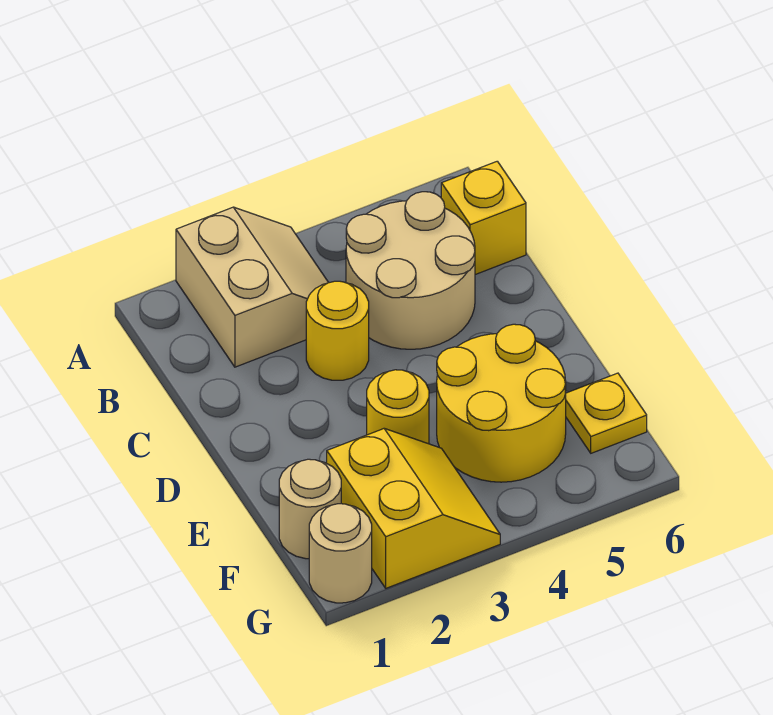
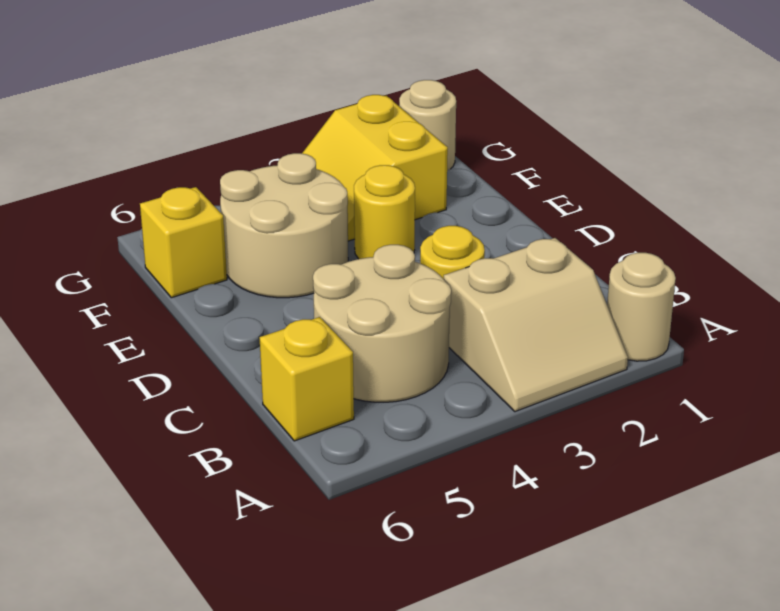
tan 2x2 slope [176,207,329,367] -> tan 2x2 slope turned to [444,238,628,412]
yellow 2x2 round brick [437,324,566,482] -> tan 2x2 round brick [220,153,348,298]
tan 1x1 round brick [279,459,341,559] -> tan 1x1 round brick moved to [607,253,676,361]
yellow 1x1 plate [566,373,647,453] -> yellow 1x1 brick [140,187,227,298]

